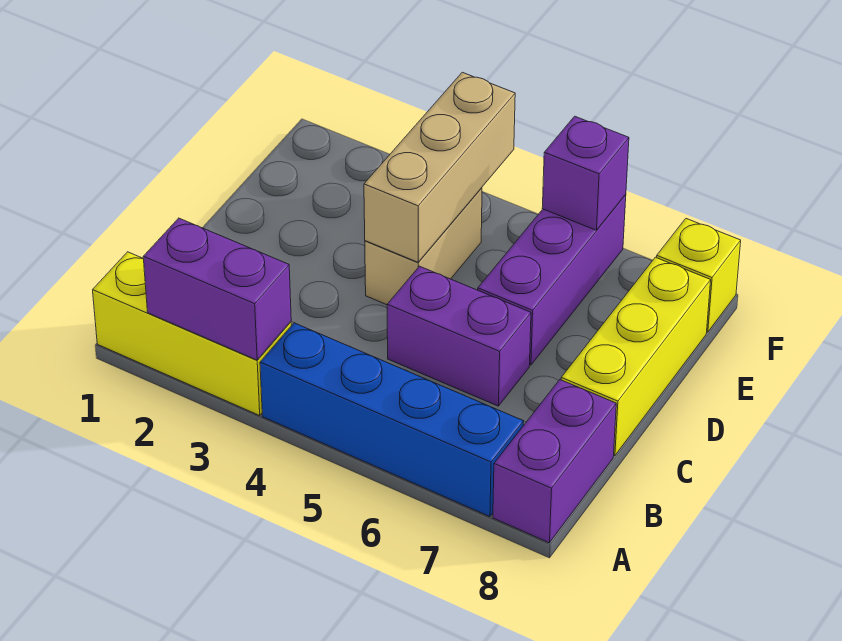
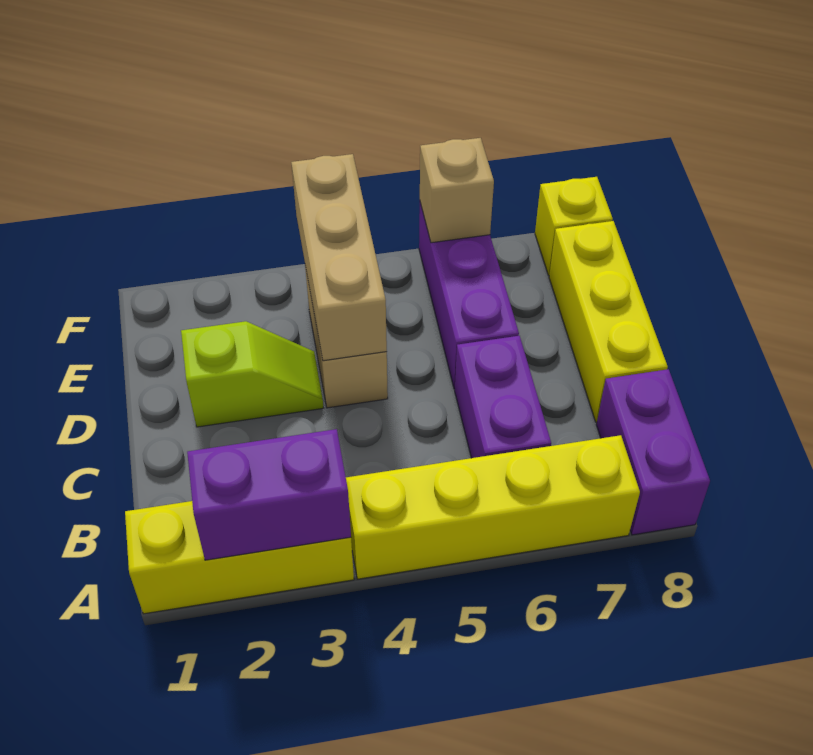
blue 1x4 brick [260,323,524,517] -> yellow 1x4 brick [346,435,640,579]
purple 1x2 brick [387,266,531,406] -> purple 1x2 brick turned to [455,336,551,458]
none -> lime 1x2 slope [181,321,323,427]
purple 1x1 brick [542,116,629,230] -> tan 1x1 brick [420,138,494,243]

